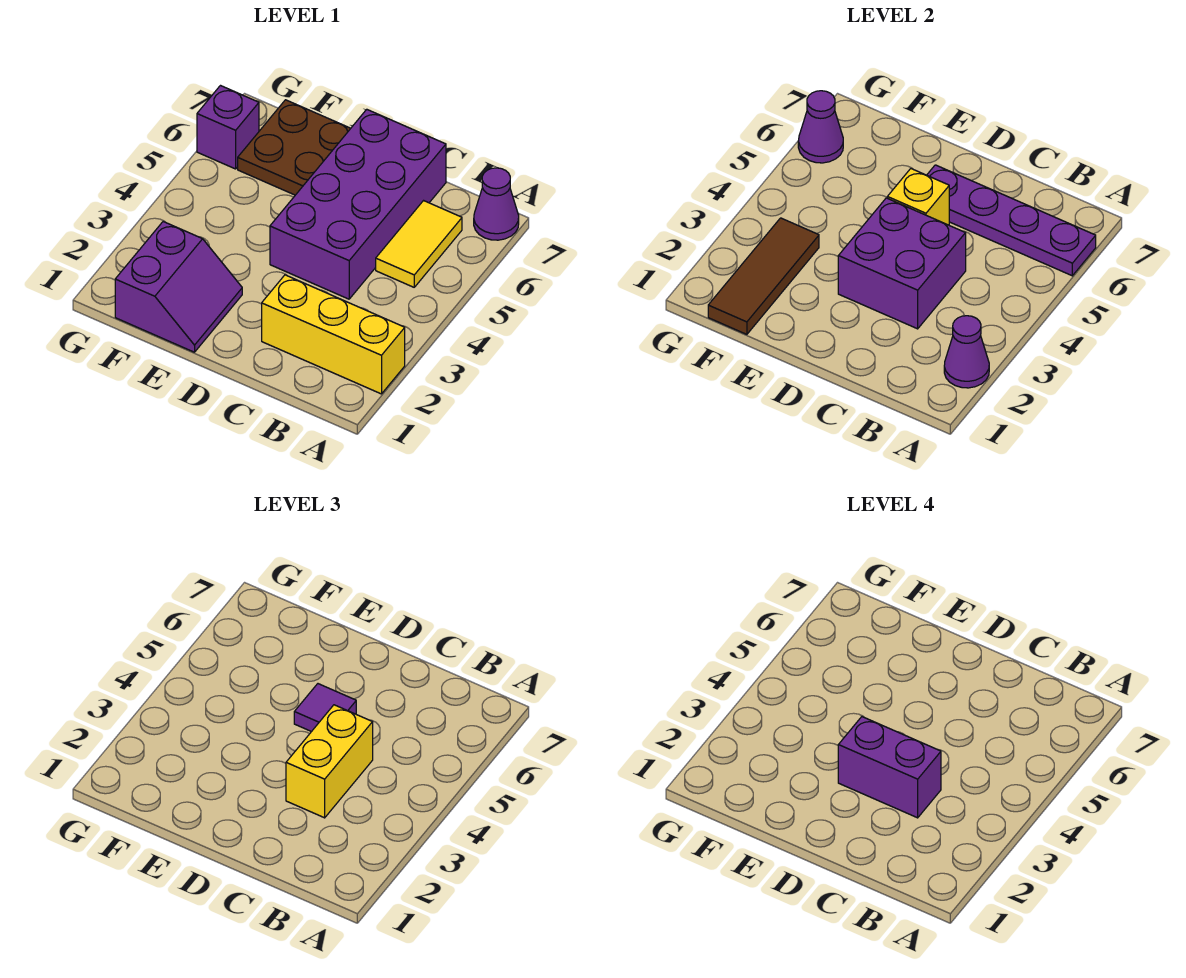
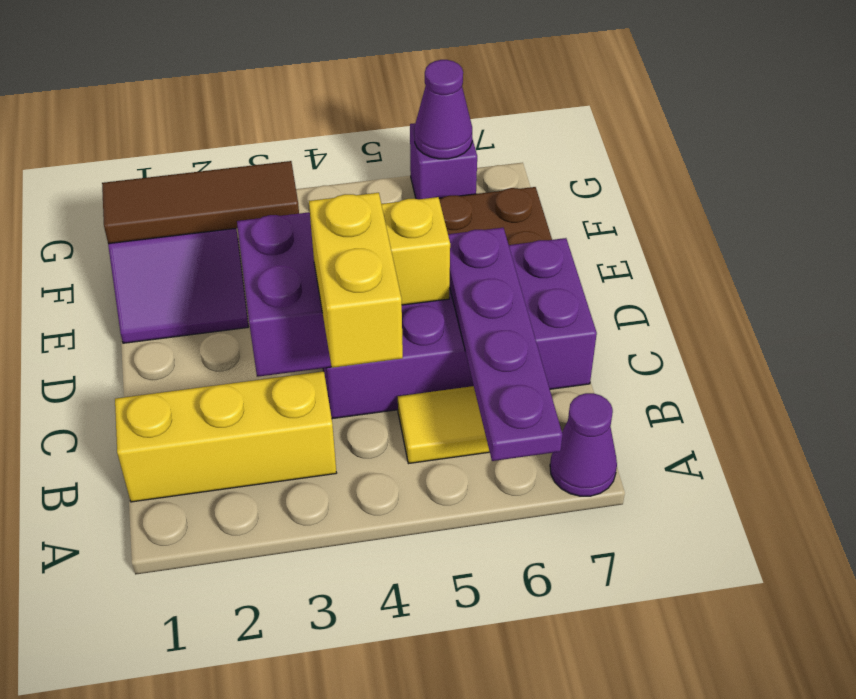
yellow 1x3 brick [262,275,405,394] -> yellow 1x3 brick turned to [115,371,336,502]
purple 1x1 cone [944,316,989,388] -> none
yellow 1x2 brick [286,705,373,818] -> yellow 1x2 brick turned to [309,193,403,368]
purple 1x2 brick [838,717,941,818] -> none
purple 1x1 tile [294,684,356,732] -> none

